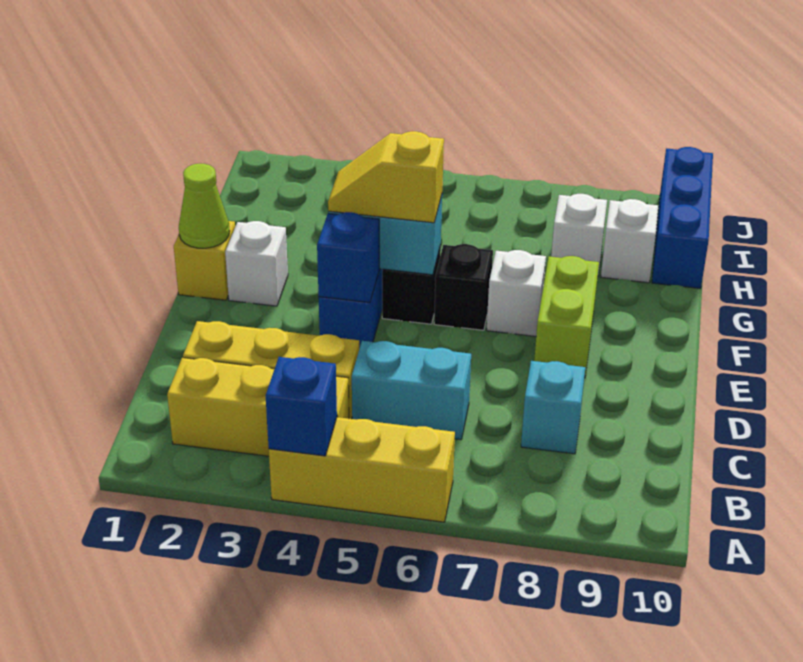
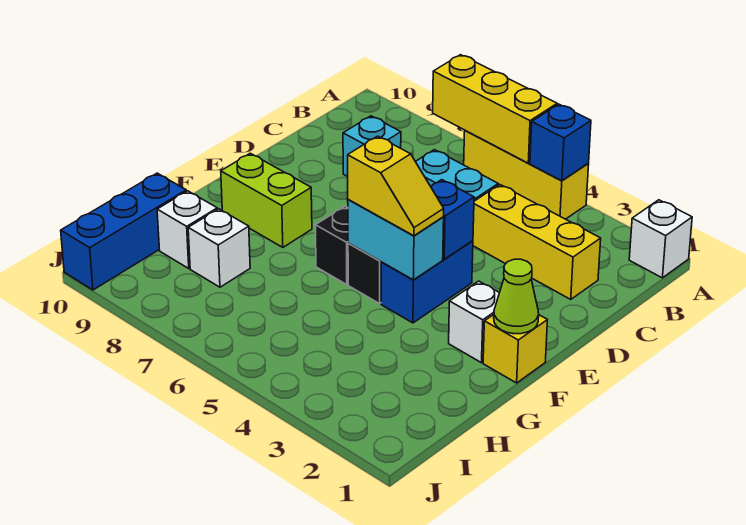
yellow 1x3 brick [167,358,349,456] -> yellow 1x3 brick moved to [433,55,557,163]
lime 1x2 brick [534,256,599,378] -> lime 1x2 brick turned to [221,153,312,247]
white 1x1 brick [487,250,546,336] -> white 1x1 brick moved to [629,200,692,278]

